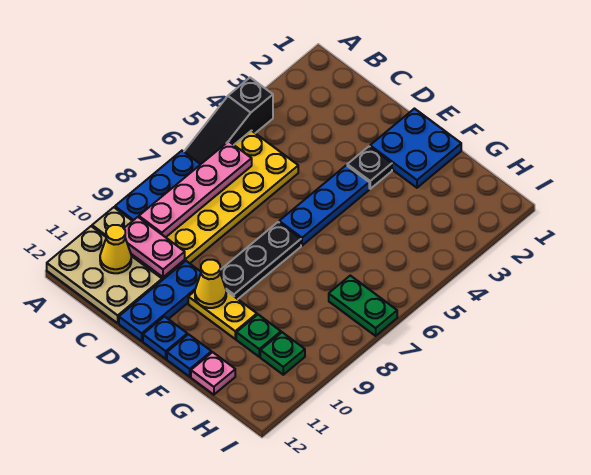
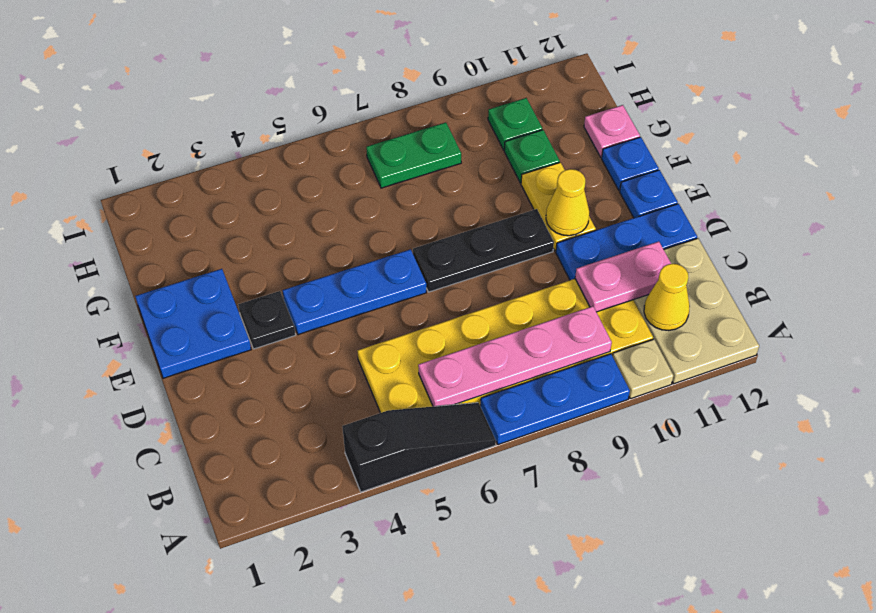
pink 1x2 plate [124,217,185,277] -> pink 1x2 plate turned to [575,242,671,312]
green 1x2 plate [329,276,397,336] -> green 1x2 plate turned to [366,122,461,188]

